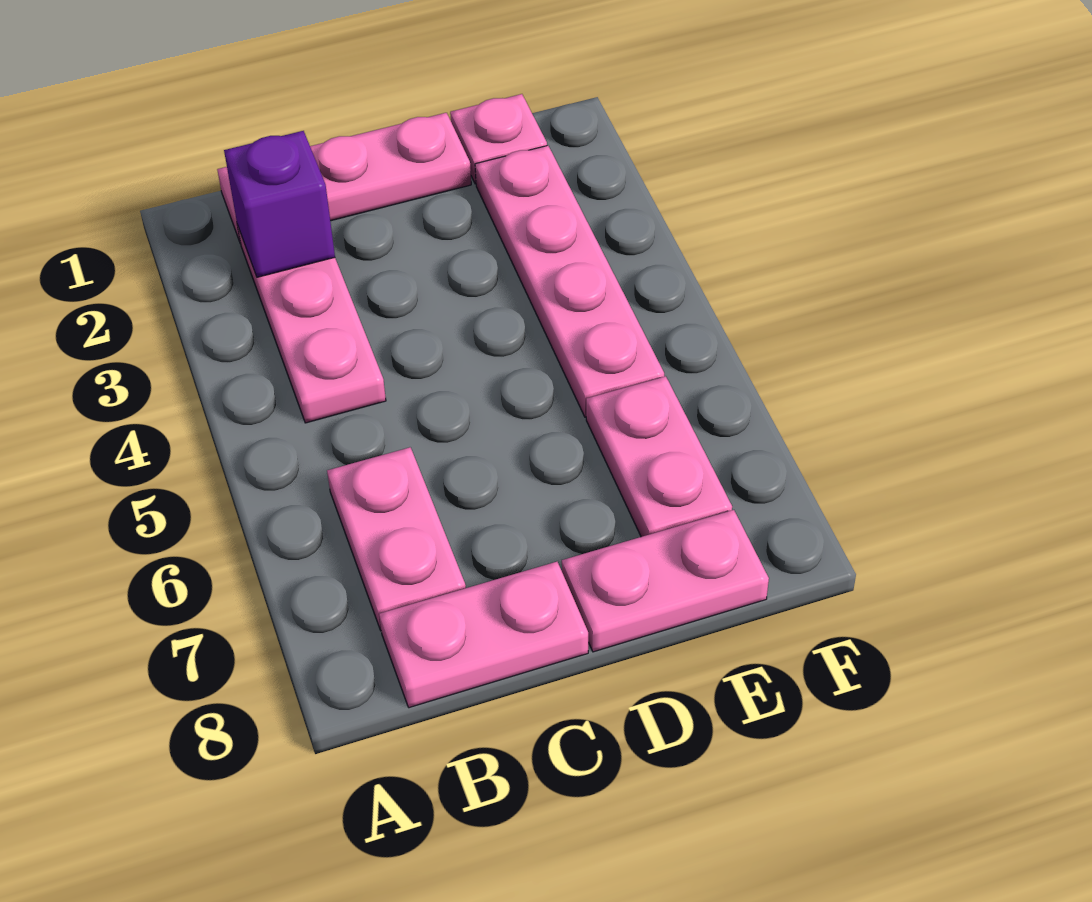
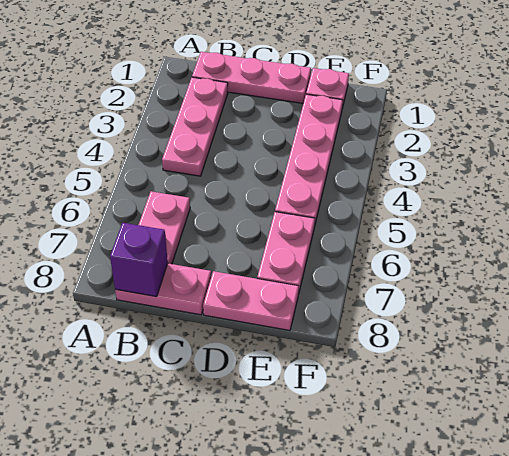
purple 1x1 brick [224,131,335,277] -> purple 1x1 brick moved to [110,223,168,297]

